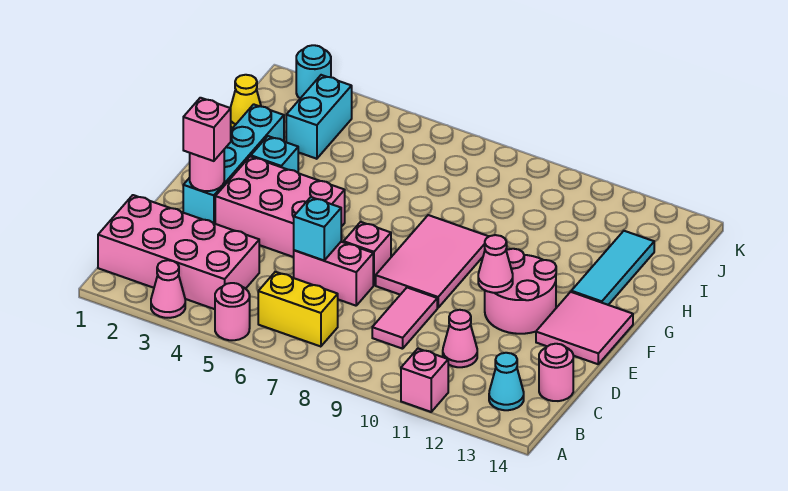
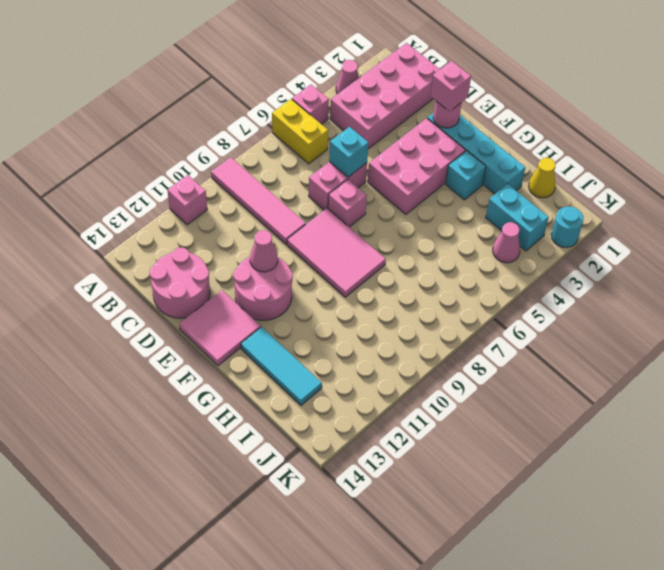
pink 1x1 round brick [215,283,250,340] -> pink 1x1 brick [292,85,329,124]
yellow 1x2 brick [258,272,338,347] -> yellow 1x2 brick turned to [272,99,328,164]
cyan 1x1 cone [489,353,524,410] -> none
pink 1x2 tile [372,288,437,349] -> pink 1x4 tile [211,157,306,244]
pink 1x1 cone [443,310,477,367] -> pink 1x1 cone moved to [493,222,520,263]
pink 1x1 round brick [539,344,573,401] -> pink 2x2 round brick [150,247,210,318]

